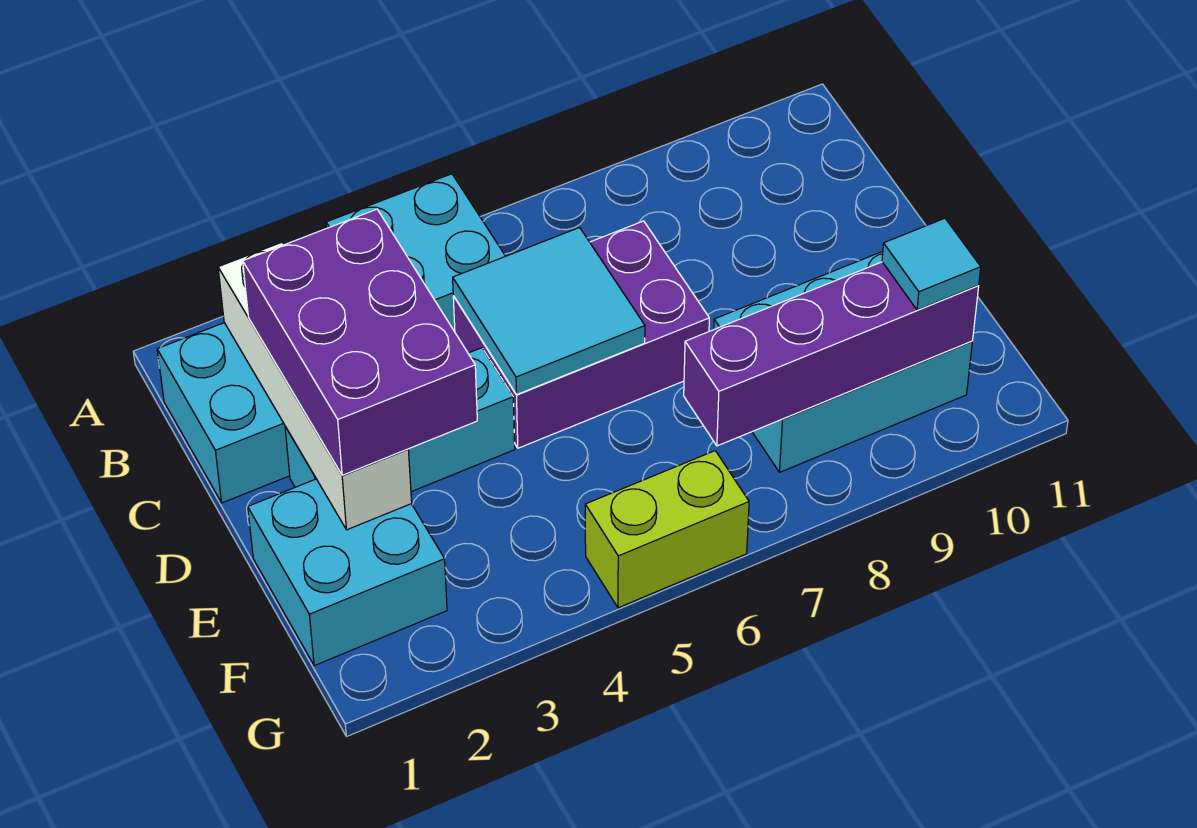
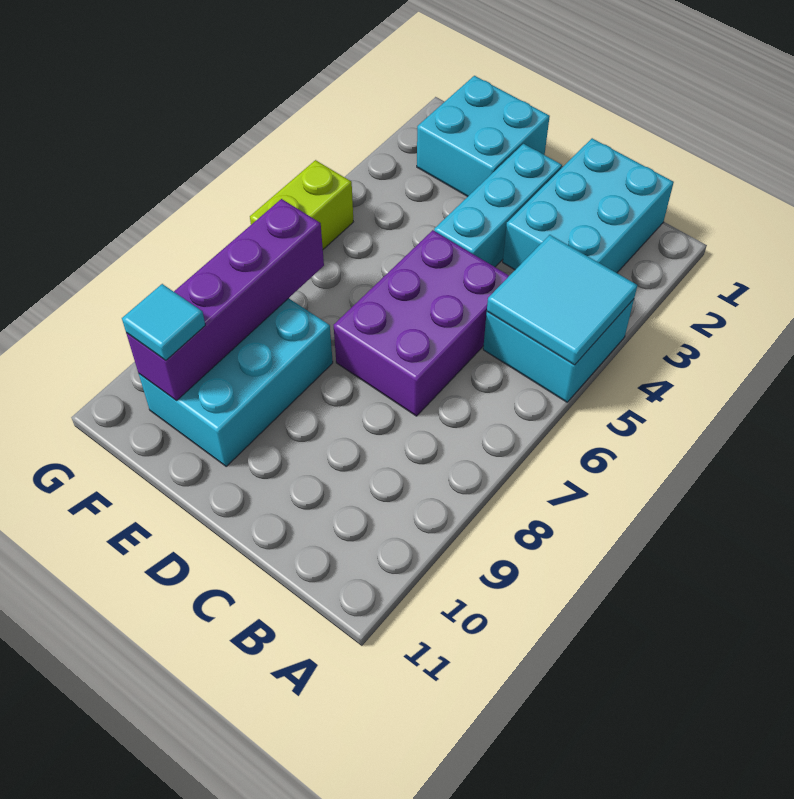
white 1x4 brick [218,242,412,530] -> none
purple 2x3 brick [243,209,477,475] -> none
cyan 2x2 tile [453,228,645,395] -> cyan 2x2 tile moved to [487,235,637,365]

